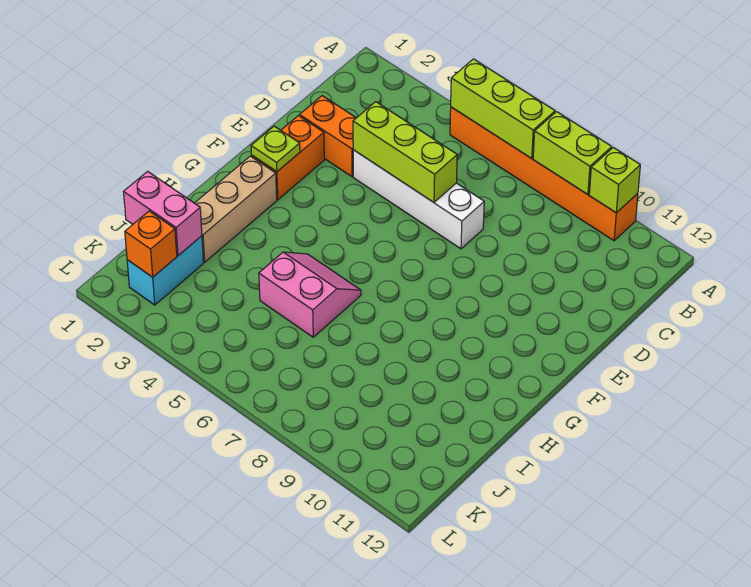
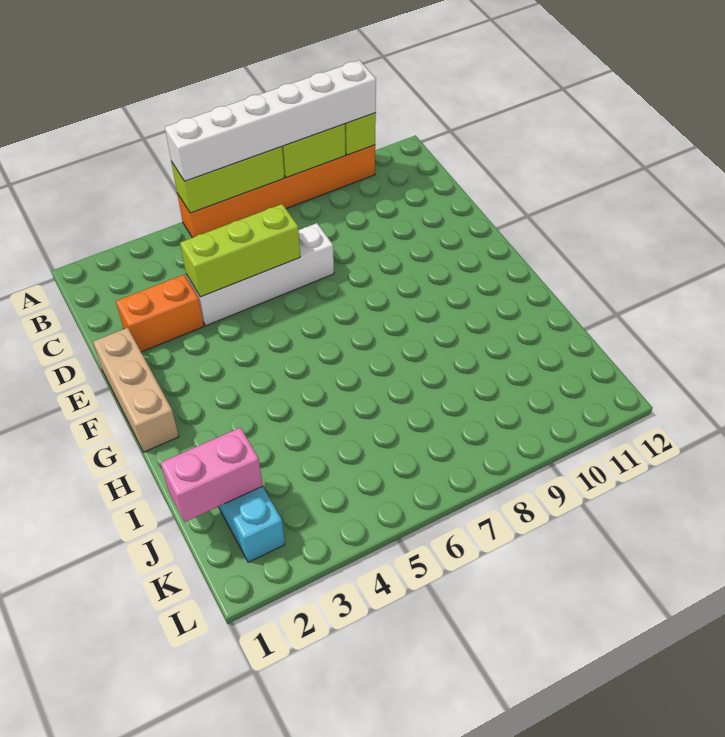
none -> white 1x6 brick [165,60,376,181]
orange 1x2 brick [251,116,324,200] -> none
lime 1x1 plate [251,126,300,172] -> none
tan 1x3 brick [195,156,277,262] -> tan 1x3 brick moved to [93,328,179,452]
pink 2x2 slope [259,252,361,337] -> none
orange 1x1 brick [125,211,177,277] -> none

